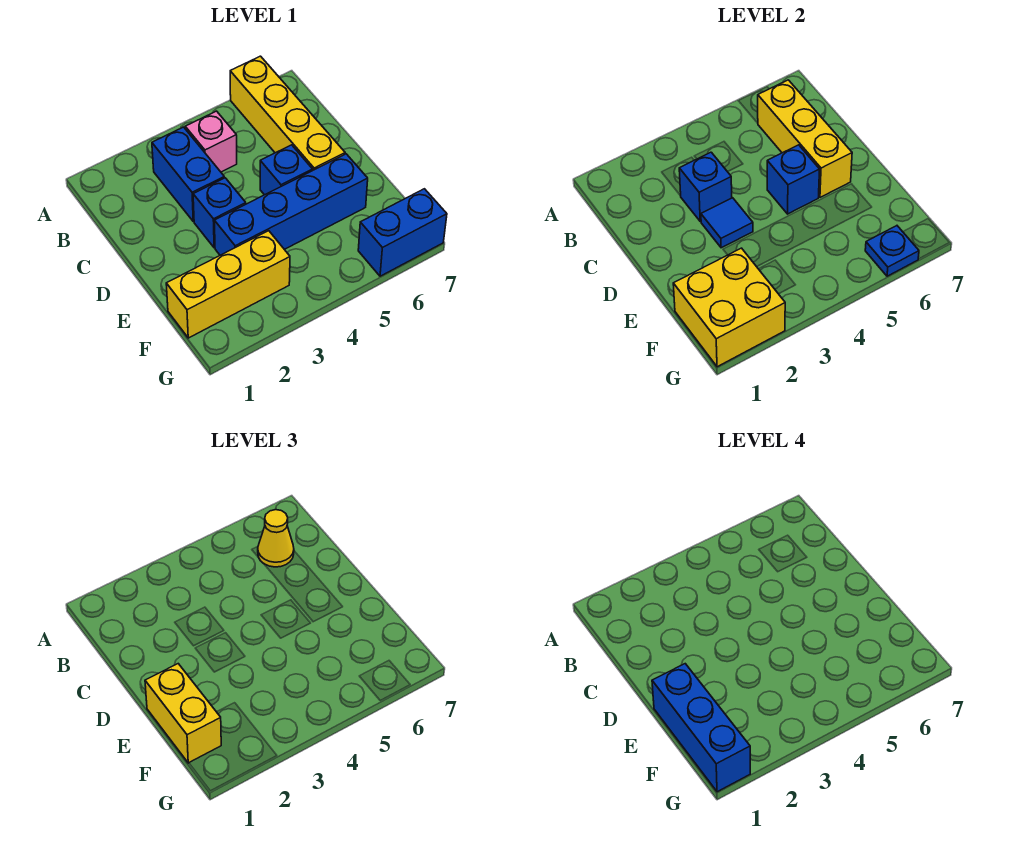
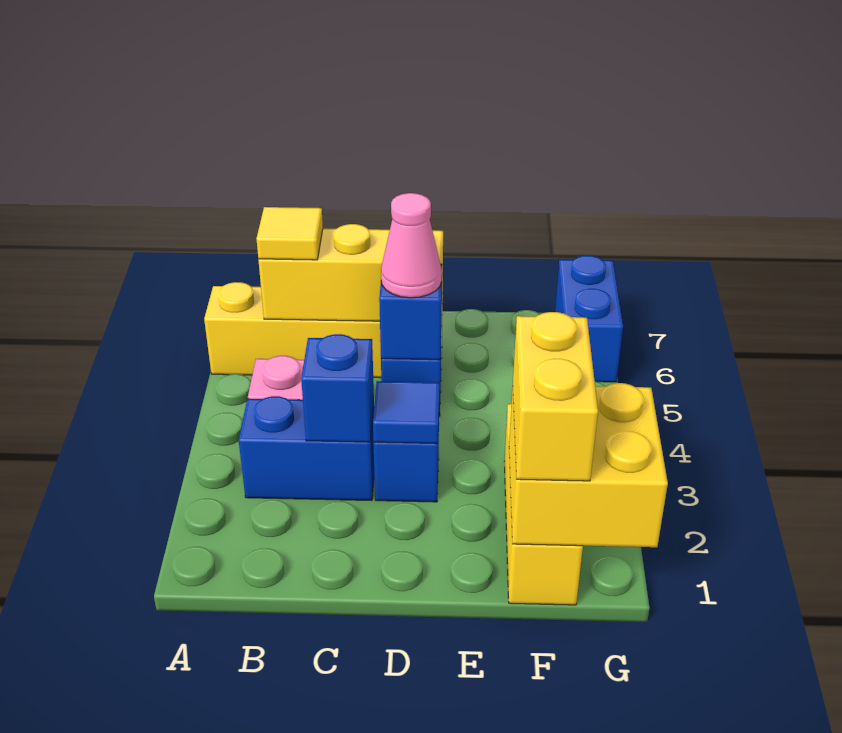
yellow 1x1 cone [258,510,294,567] -> yellow 1x1 tile [256,207,323,260]
none -> pink 1x1 cone [381,193,442,298]
yellow 1x2 brick [145,664,221,763] -> yellow 1x2 brick turned to [513,312,598,481]
blue 1x3 brick [652,664,750,792] -> none
blue 1x4 brick [214,154,368,255] -> none
blue 1x1 plate [865,226,919,276] -> none

